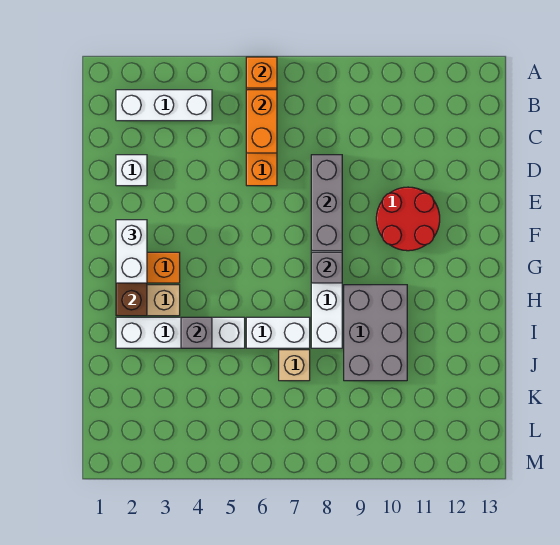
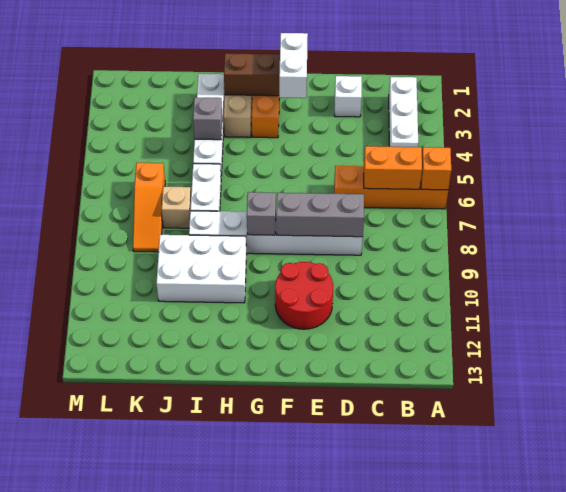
white 1x2 brick [116,220,147,283] -> white 1x2 brick turned to [279,33,308,98]
grey 2x3 brick [344,285,407,381] -> white 2x3 brick [156,235,247,303]
none -> orange 1x3 slope [133,163,165,252]

